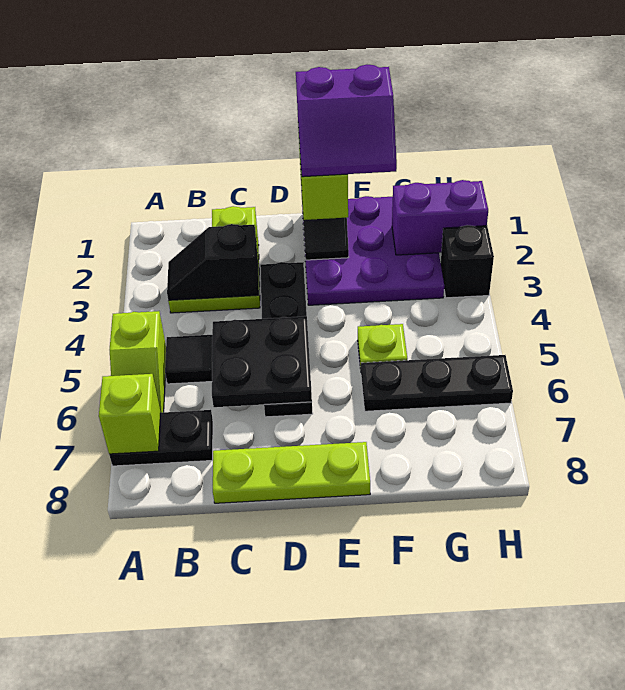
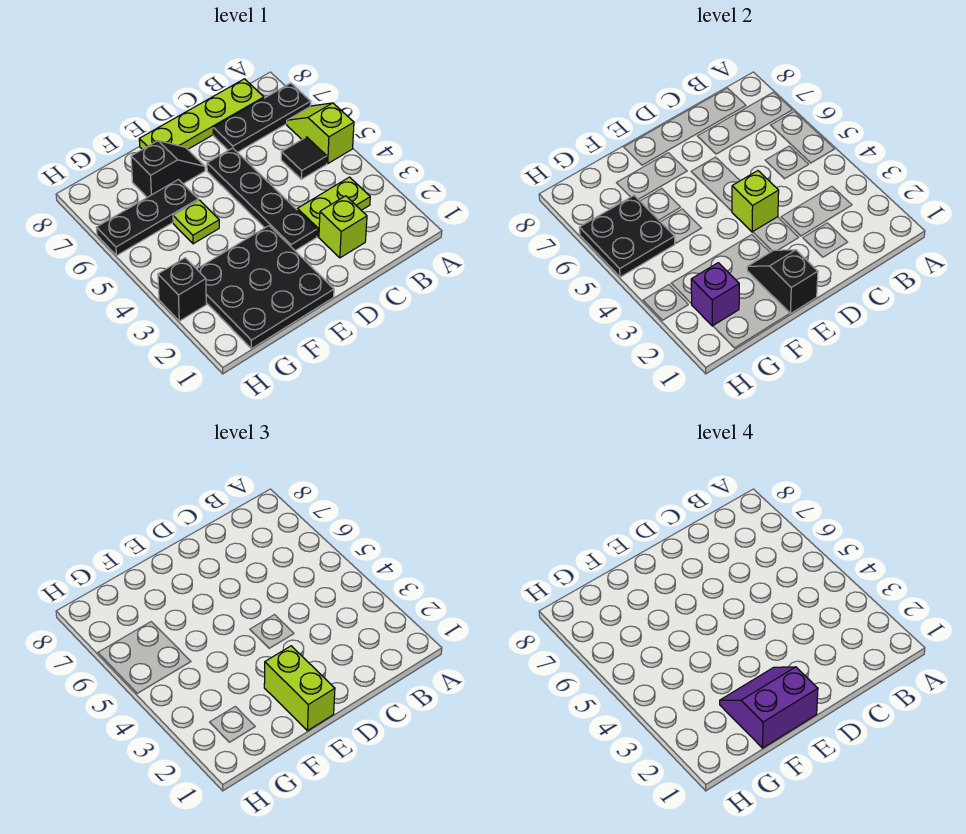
black 1x2 plate [109,410,213,466] -> black 1x3 plate [213,83,311,152]
lime 1x1 brick [99,374,161,454] -> lime 1x1 brick moved to [732,171,779,232]
black 1x2 slope [167,224,259,300] -> black 1x2 slope moved to [131,141,205,197]
black 2x2 plate [212,316,312,407] -> black 2x2 plate moved to [579,196,675,277]
lime 1x3 plate [213,442,370,503] -> lime 1x4 plate [139,79,264,149]
purple 3x3 plate [302,196,444,305] -> black 3x3 plate [197,226,334,349]
purple 1x2 brick [392,180,488,255] -> purple 1x1 brick [691,263,739,326]

